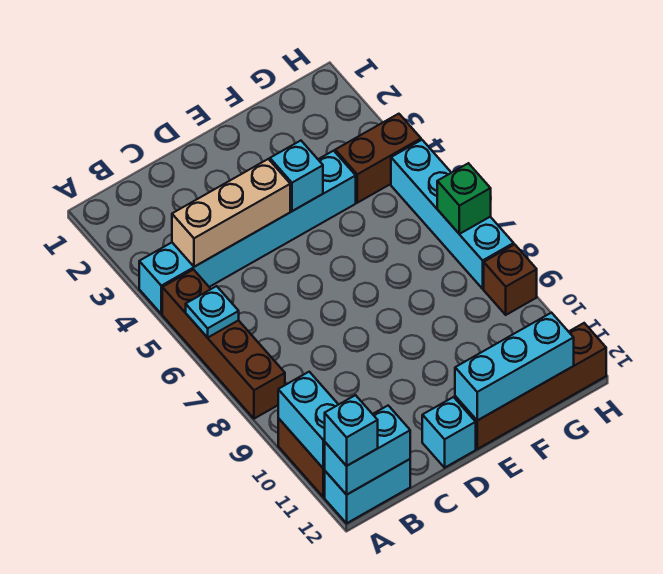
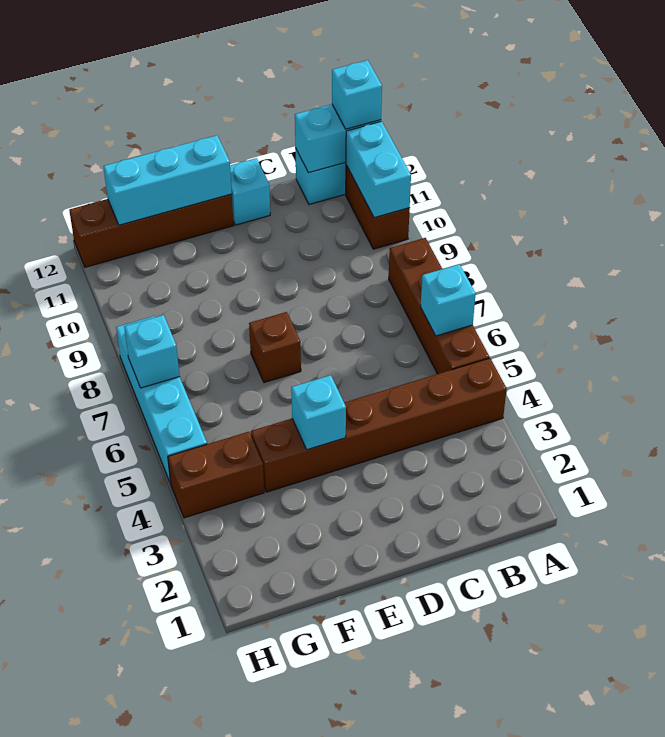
cyan 1x6 brick [139,151,356,314] -> brown 1x6 brick [251,358,507,492]
cyan 1x1 plate [186,286,239,338] -> cyan 1x1 brick [421,264,476,336]
tan 1x3 brick [172,159,290,267] -> none
green 1x1 brick [437,163,491,234] -> cyan 1x1 brick [124,315,180,388]
brown 1x1 brick [484,244,537,315] -> brown 1x1 brick moved to [249,312,301,383]

